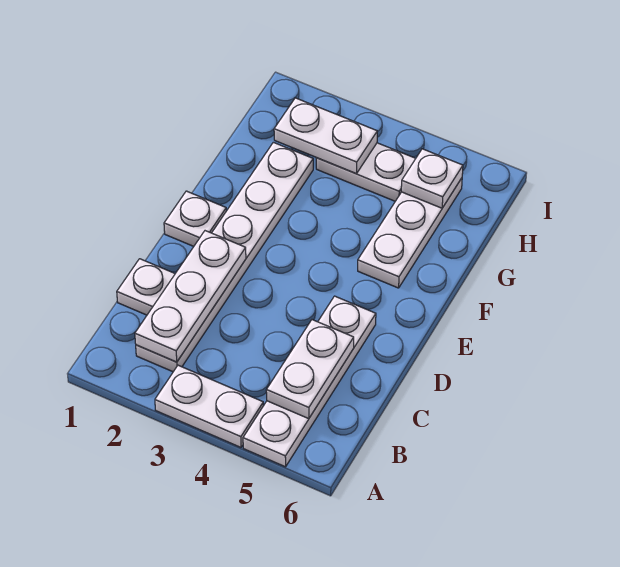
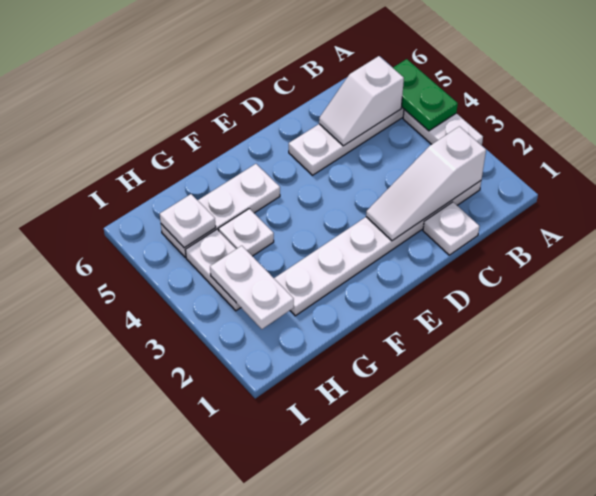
none -> green 1x2 plate [393,59,458,131]
white 1x3 plate [135,231,246,362] -> white 1x3 slope [366,126,486,241]
white 1x2 plate [266,320,354,419] -> white 1x2 slope [319,56,404,146]
white 1x1 plate [164,191,226,246] -> white 1x1 plate moved to [219,209,274,256]

